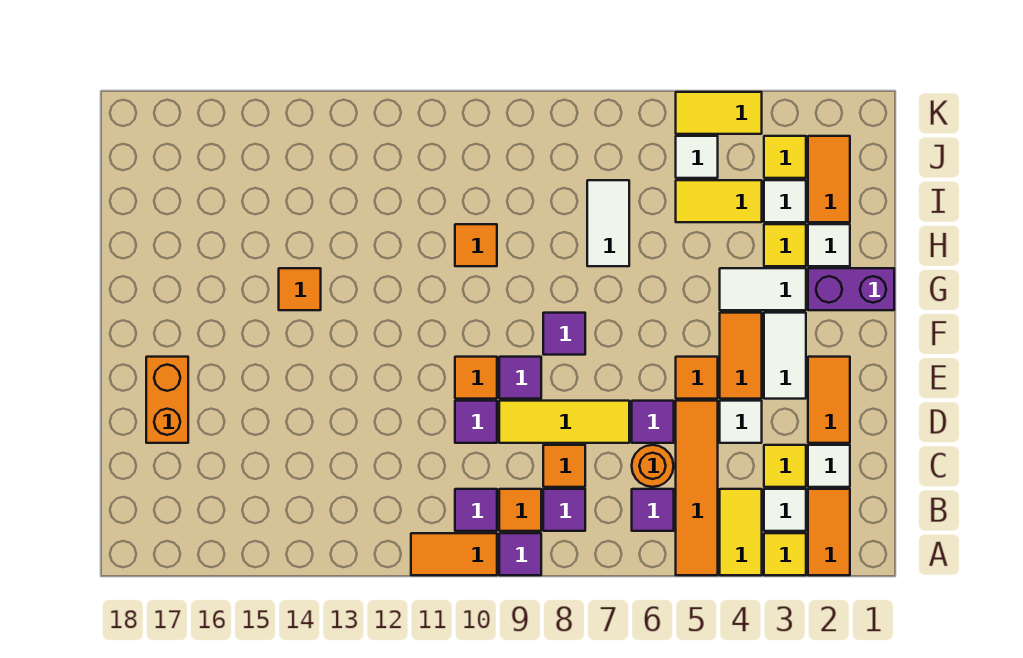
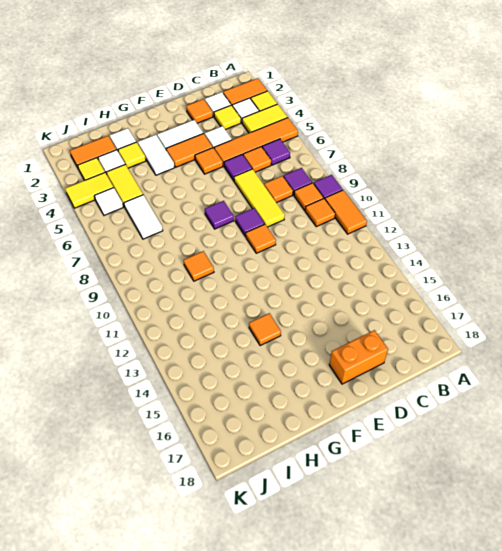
purple 1x1 tile [455,489,497,531] -> orange 1x1 tile [305,199,335,227]
orange 1x1 round brick [632,445,674,487] -> orange 1x1 tile [243,147,271,172]
orange 1x2 tile [808,357,850,443] -> orange 1x1 tile [186,99,213,123]
purple 1x1 tile [455,401,497,443] -> none
purple 1x2 brick [808,268,894,310] -> none
white 1x2 tile [587,180,629,266] -> white 1x2 tile turned to [124,195,163,239]
yellow 1x2 tile [676,92,762,134] -> yellow 1x2 tile turned to [65,173,114,208]

